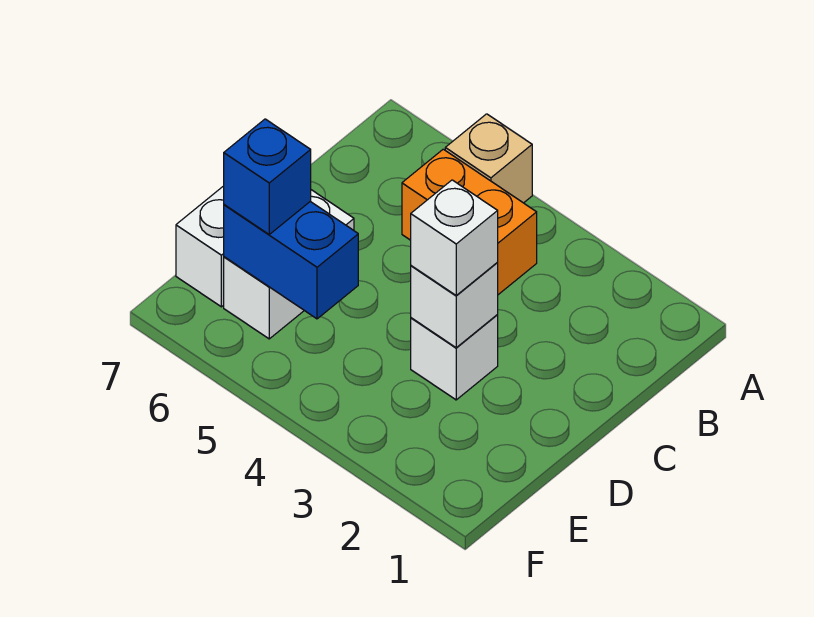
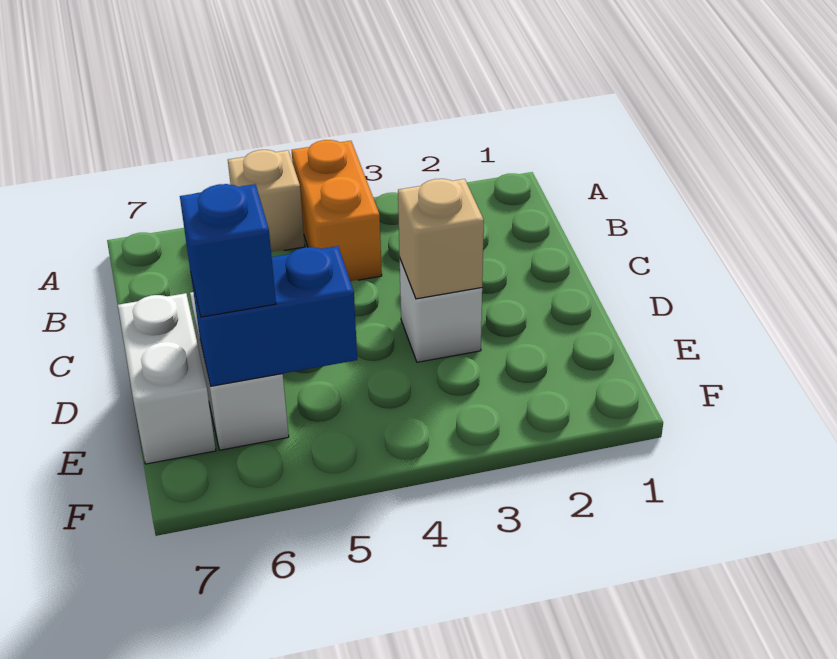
orange 1x2 brick [402,149,537,295] -> orange 1x2 brick turned to [292,140,382,281]
white 1x1 brick [411,263,498,348] -> tan 1x1 brick [398,179,484,299]
white 1x1 brick [411,180,498,296] -> none

